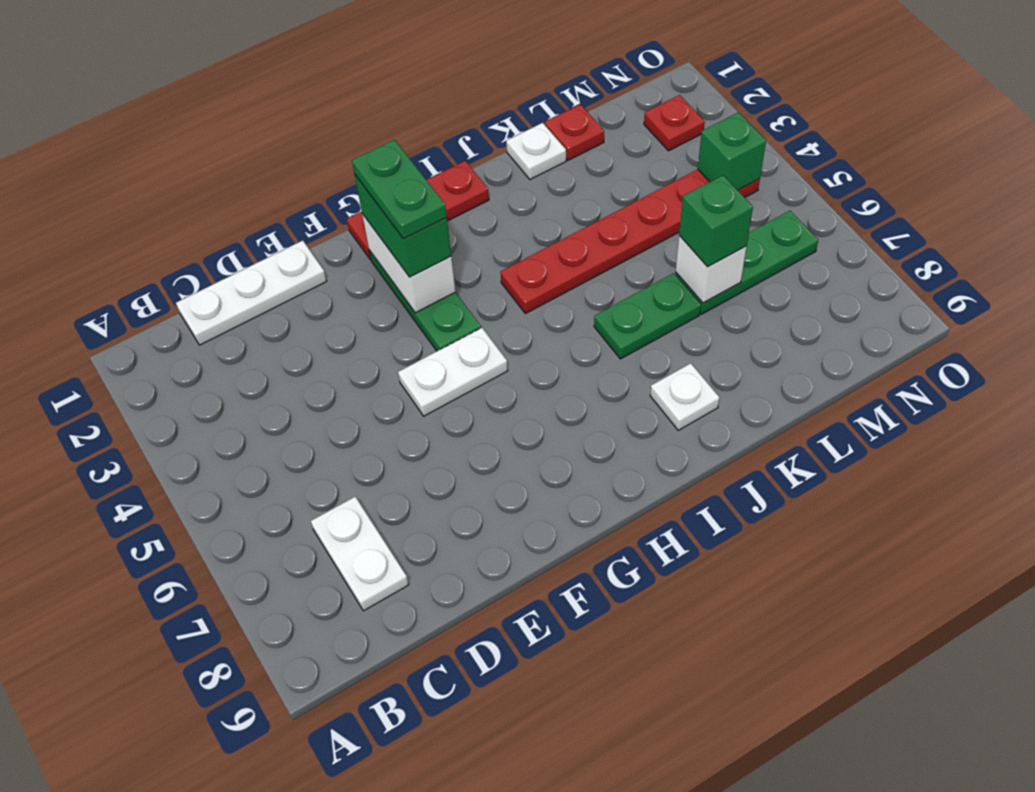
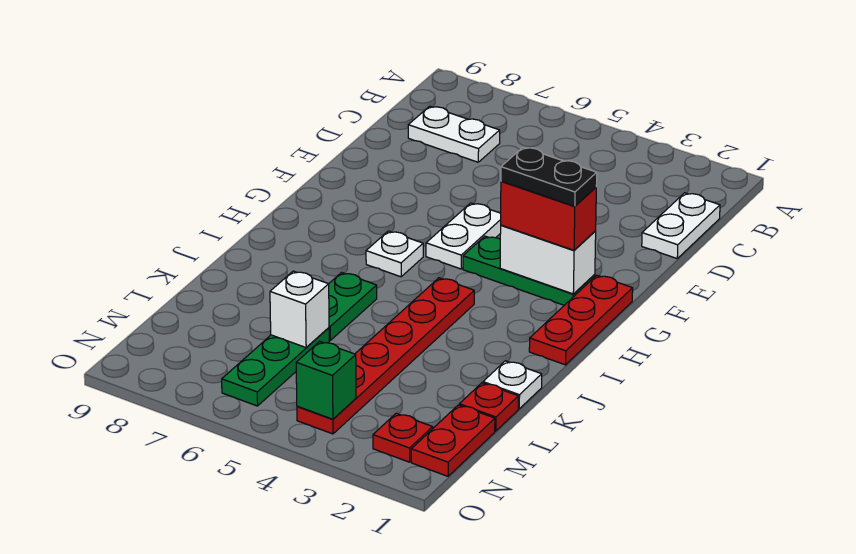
white 1x3 plate [176,241,327,345] -> white 1x2 plate [642,193,720,258]
green 1x2 brick [355,175,451,277] -> red 1x2 brick [501,181,596,250]
green 1x2 plate [352,140,447,239] -> black 1x2 plate [501,147,597,206]
white 1x1 plate [650,363,719,430] -> white 1x1 plate moved to [366,231,423,277]
green 1x1 brick [679,175,753,267] -> none
none -> red 1x2 plate [411,405,495,476]

